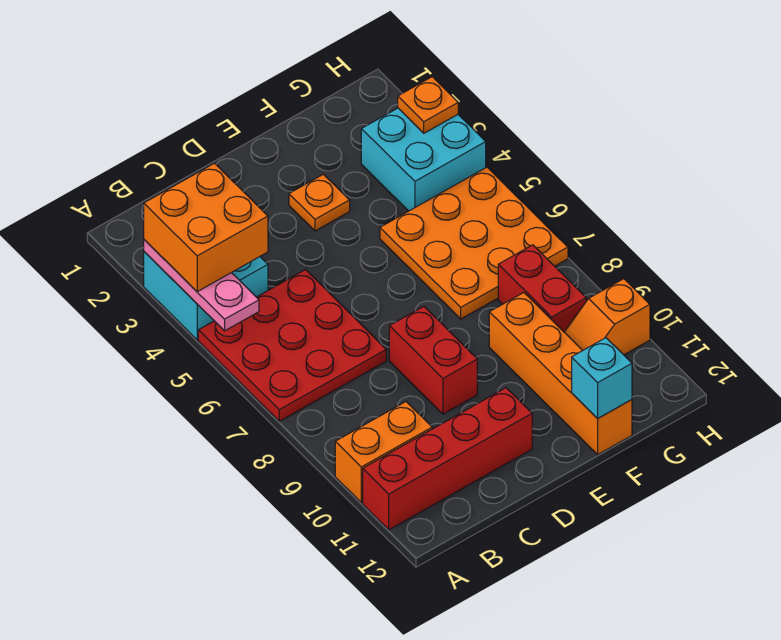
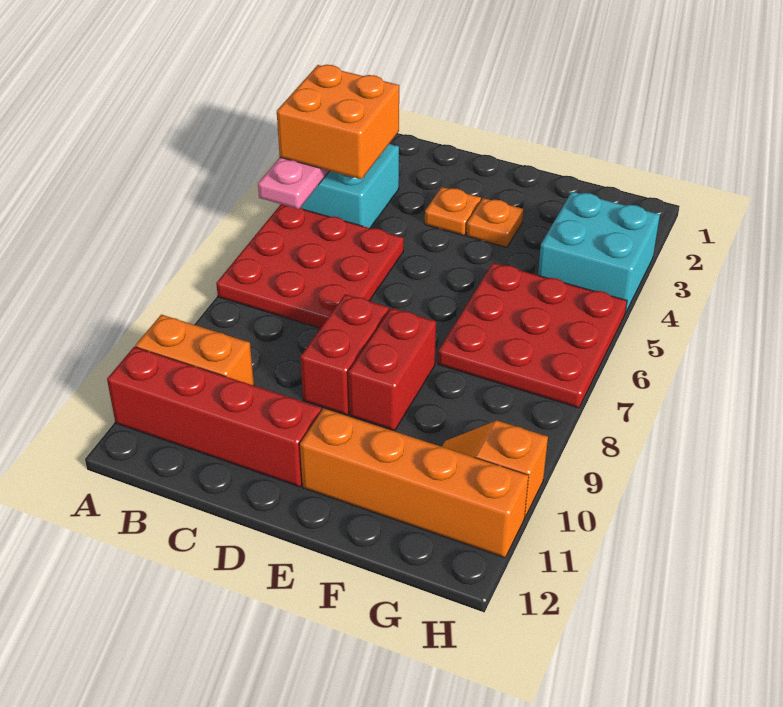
orange 3x3 plate [380,167,568,319] -> red 3x3 plate [438,263,627,408]
orange 1x4 brick [489,293,632,454] -> orange 1x4 brick turned to [300,409,529,558]
cyan 1x1 brick [572,338,632,419] -> none
red 1x2 brick [498,245,586,332] -> red 1x2 brick moved to [348,308,436,430]
orange 1x1 plate [398,77,458,133] -> orange 1x1 plate moved to [425,187,481,235]

